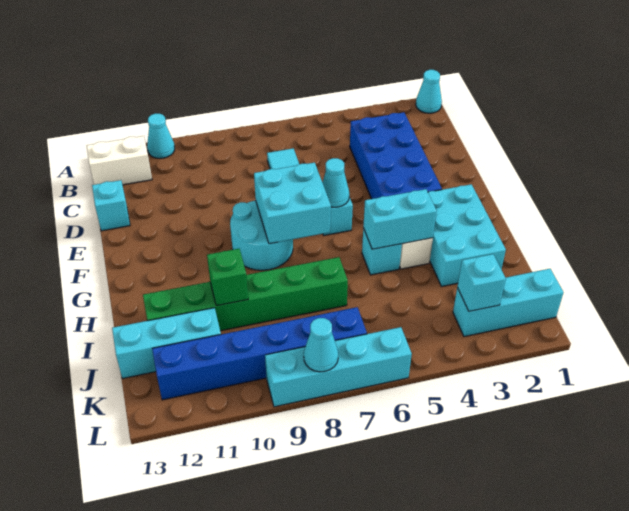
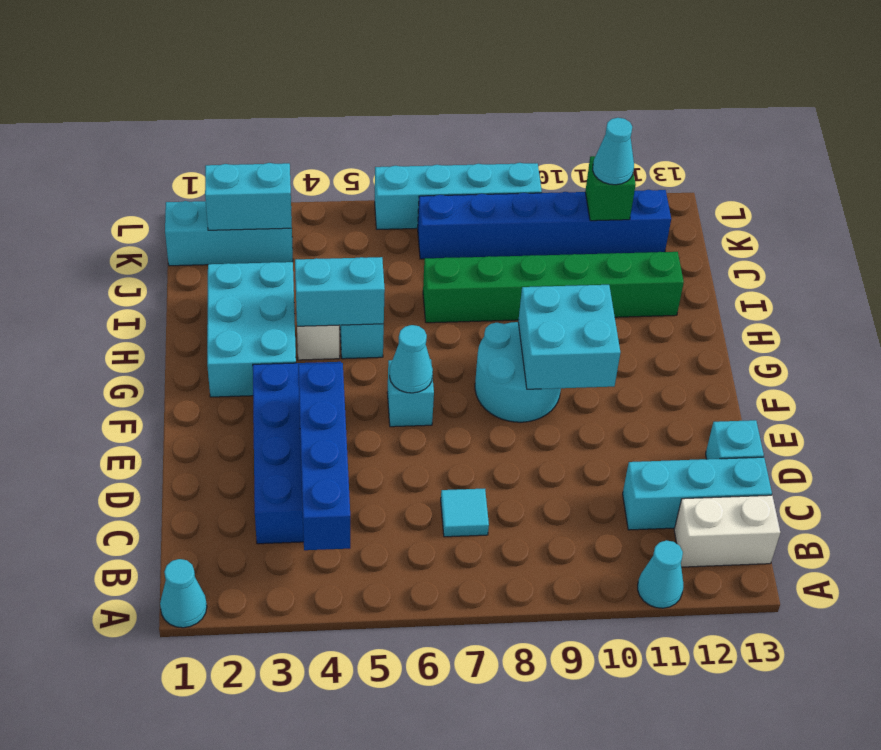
none -> blue 1x4 brick [298,363,350,550]
cyan 2x2 brick [254,162,331,244] -> cyan 2x2 brick moved to [518,285,621,389]
green 1x1 brick [207,249,248,306] -> green 1x1 brick moved to [585,156,636,221]
cyan 1x3 brick [112,308,221,379] -> cyan 1x3 brick moved to [623,457,772,530]
cyan 1x1 brick [457,254,506,311] -> cyan 1x2 brick [205,163,292,230]
cyan 1x1 cone [304,318,338,372] -> cyan 1x1 cone moved to [593,118,634,185]

